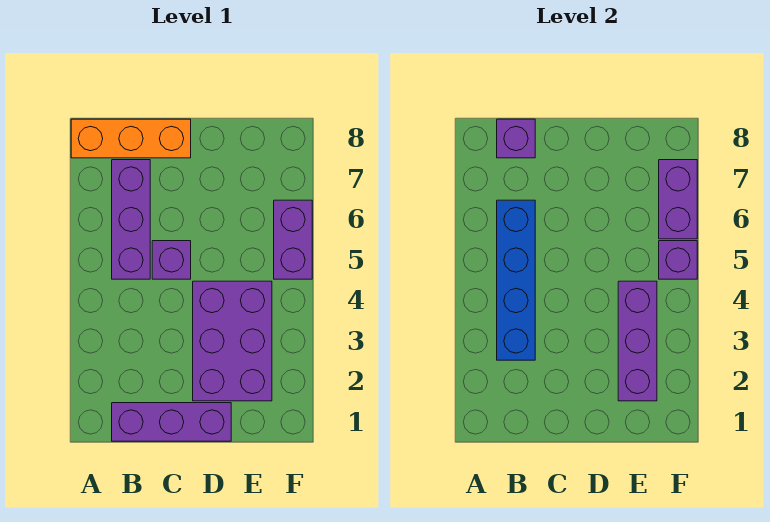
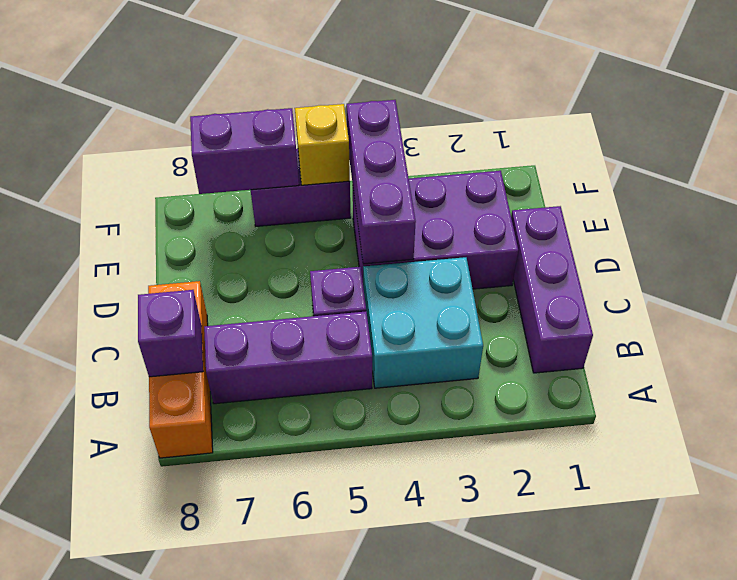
none -> cyan 2x2 brick [363,257,483,388]
blue 1x4 brick [497,200,535,360] -> none
purple 1x3 brick [618,281,657,401] -> purple 1x3 brick turned to [347,100,416,264]
purple 1x1 brick [659,241,697,279] -> yellow 1x1 brick [295,104,350,185]

